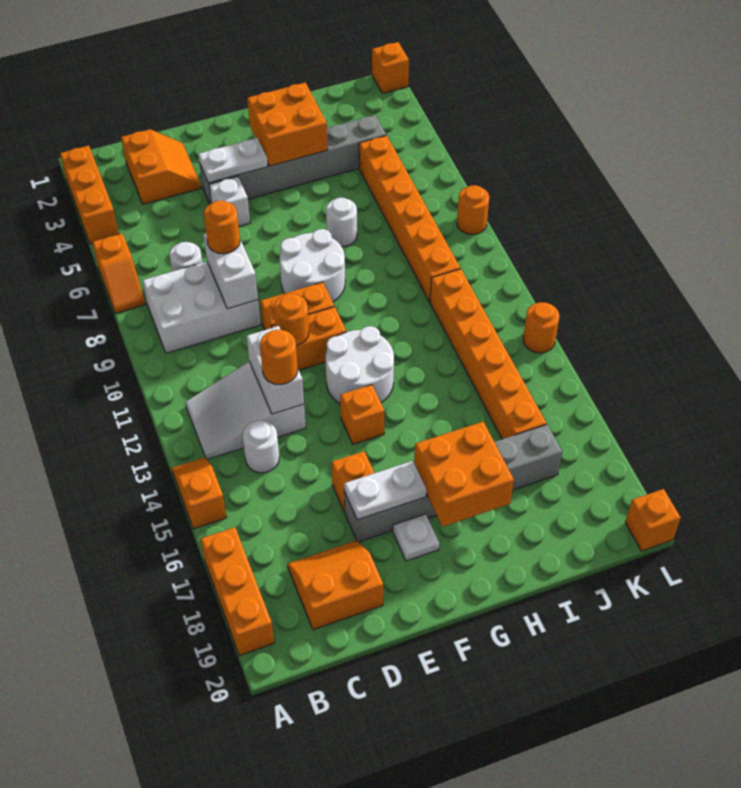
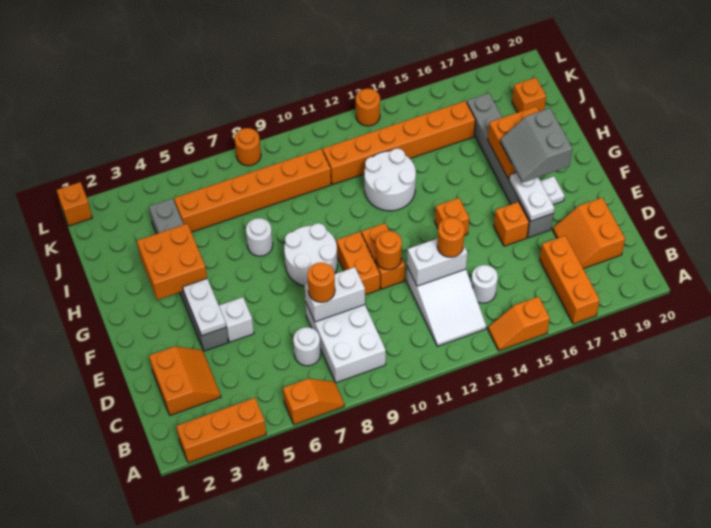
orange 1x3 brick [201,527,274,656] -> orange 1x3 brick turned to [540,236,600,324]
orange 2x2 slope [121,129,201,204] -> orange 2x2 slope turned to [149,347,221,415]
white 2x2 round brick [325,326,394,403] -> white 2x2 round brick moved to [364,149,416,211]
none -> grey 2x2 slope [500,108,572,183]
orange 1x1 brick [625,489,681,551] -> orange 1x1 brick moved to [512,78,546,113]

